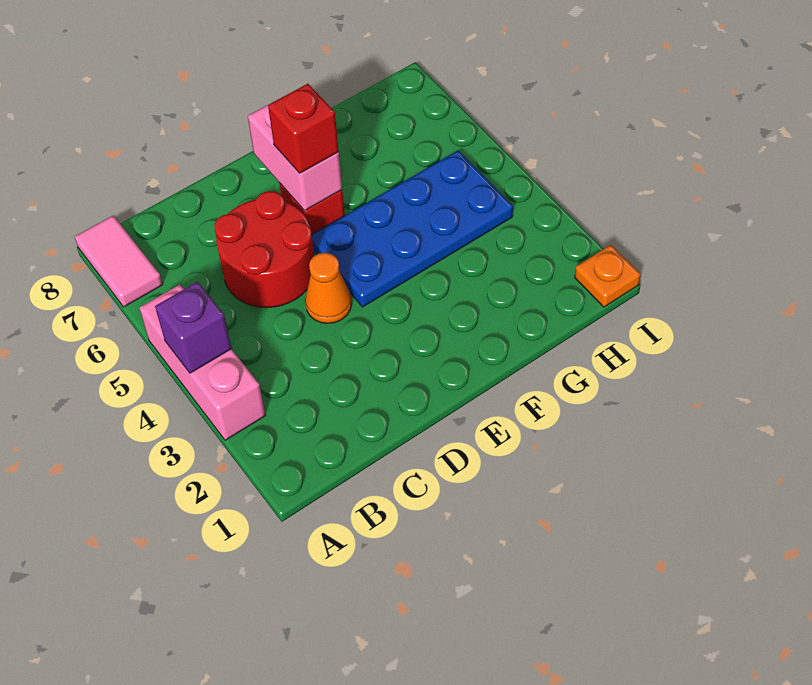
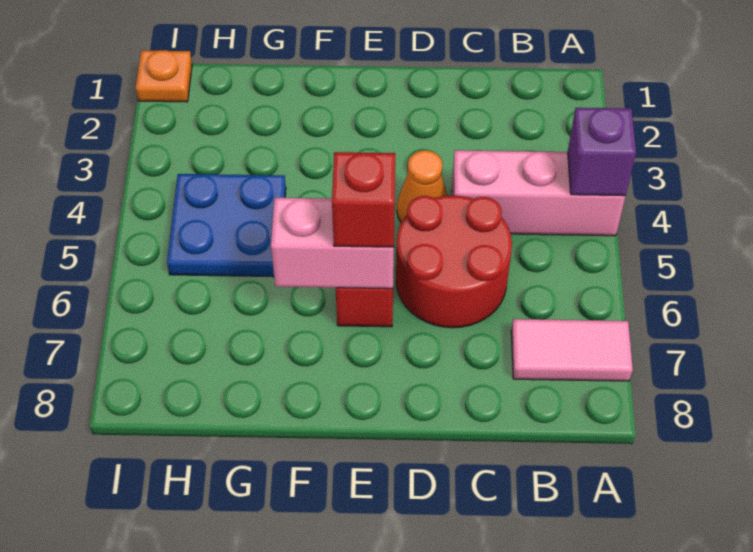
pink 1x3 brick [139,285,266,440] -> pink 1x3 brick turned to [451,150,626,236]
pink 1x2 tile [75,216,163,307] -> pink 1x2 tile turned to [511,319,633,381]
blue 2x4 plate [312,151,513,307] -> blue 2x2 plate [167,174,286,277]
pink 1x2 brick [248,105,342,211] -> pink 1x2 brick turned to [271,198,394,289]

